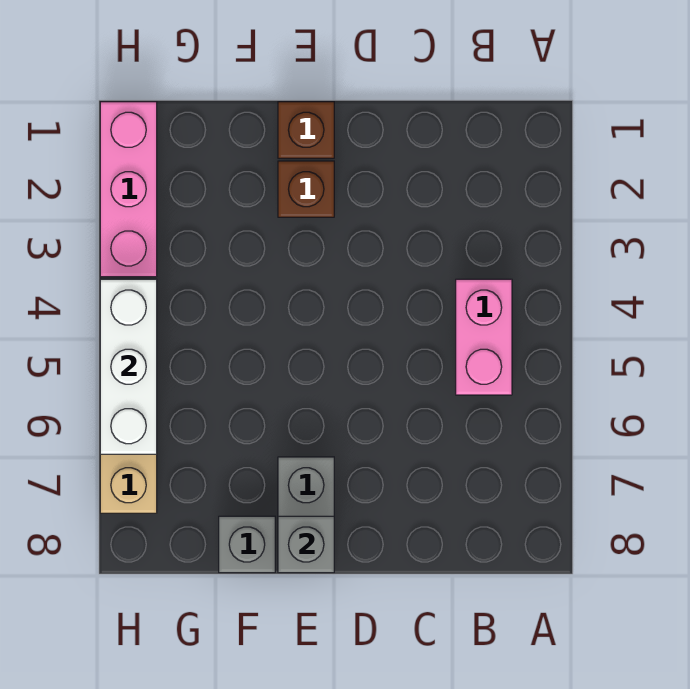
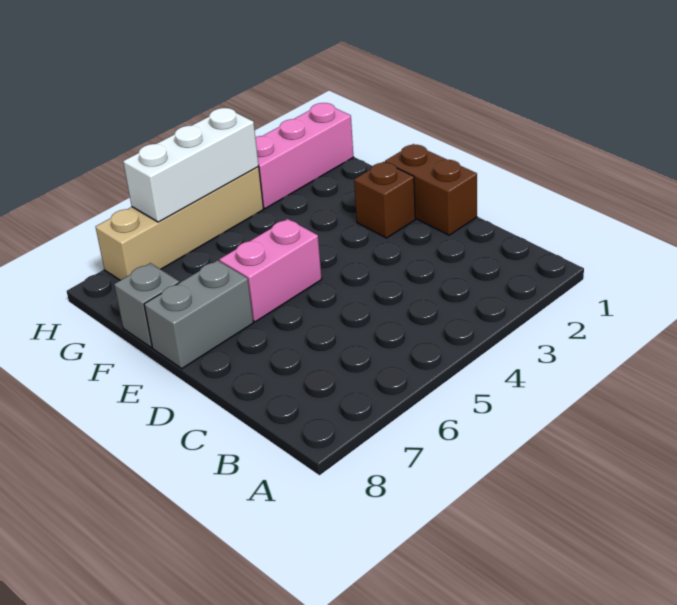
pink 1x2 brick [456,279,512,395] -> pink 1x2 brick moved to [219,219,322,322]
brown 1x1 brick [278,102,334,158] -> brown 1x2 brick [385,144,477,235]
grey 1x1 brick [278,516,334,573] -> none

